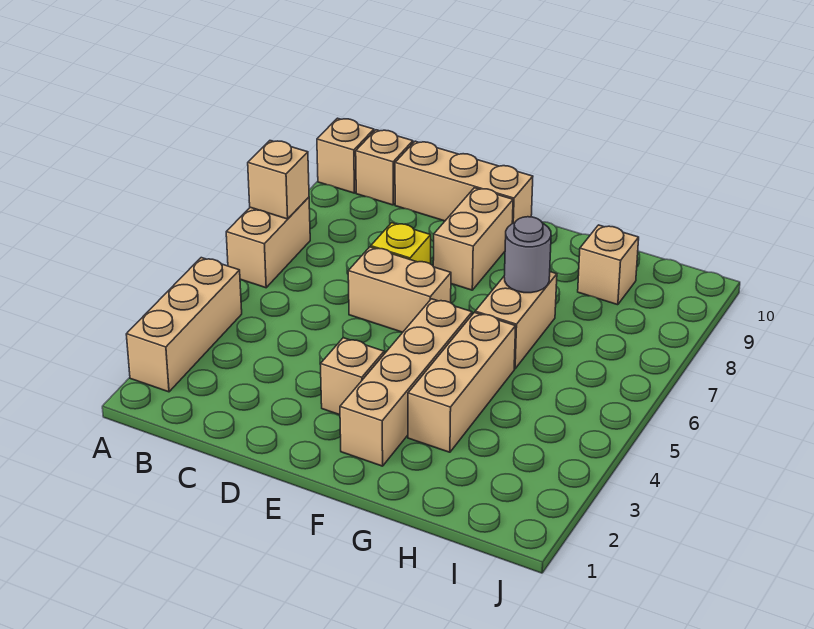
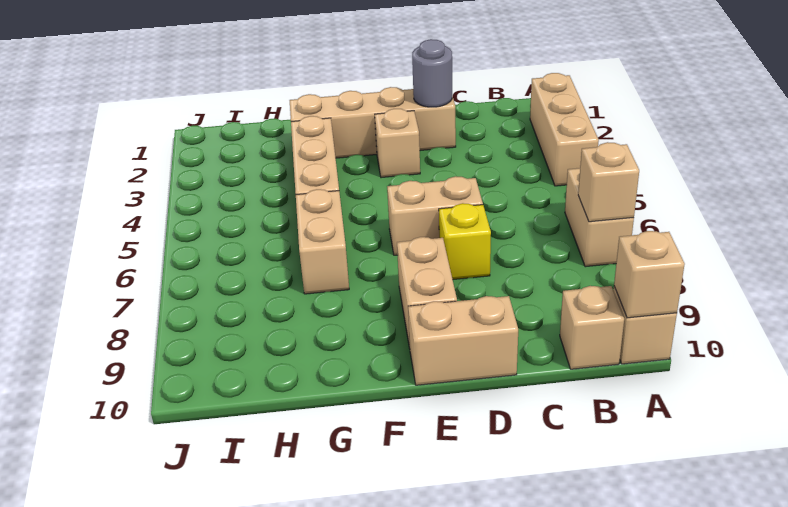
tan 1x3 brick [395,141,533,223] -> tan 1x2 brick [408,296,518,385]
tan 1x4 brick [340,299,472,466] -> tan 1x4 brick turned to [290,87,456,158]
grey 1x1 round brick [504,217,551,293] -> grey 1x1 round brick moved to [412,39,452,107]
tan 1x1 brick [578,225,639,305] -> tan 1x1 brick moved to [614,231,685,318]

